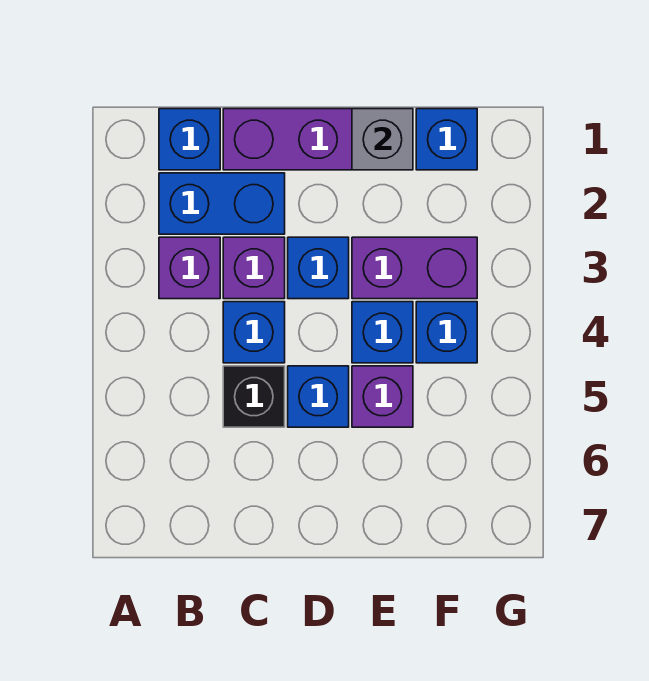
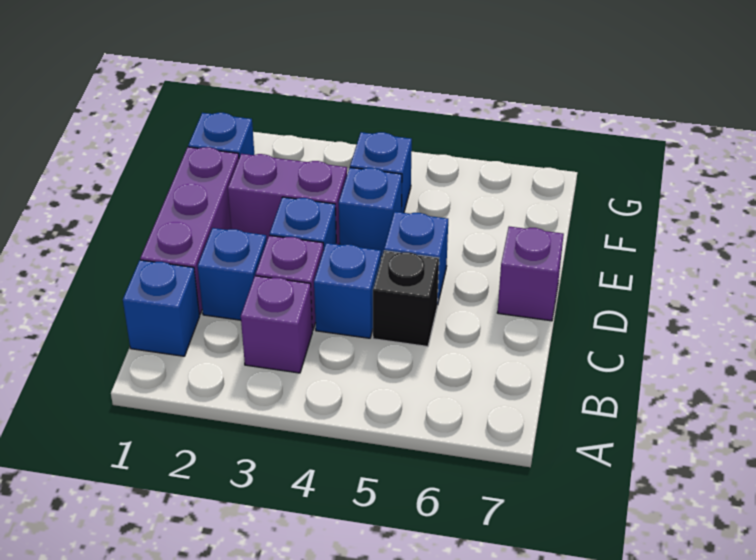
blue 1x2 brick [159,173,285,234] -> blue 1x1 brick [198,228,267,320]
grey 1x1 brick [352,109,413,170] -> none
purple 1x2 brick [352,237,477,299] -> purple 1x2 brick turned to [228,154,347,245]
purple 1x1 brick [352,366,413,427] -> purple 1x1 brick moved to [497,227,564,321]

